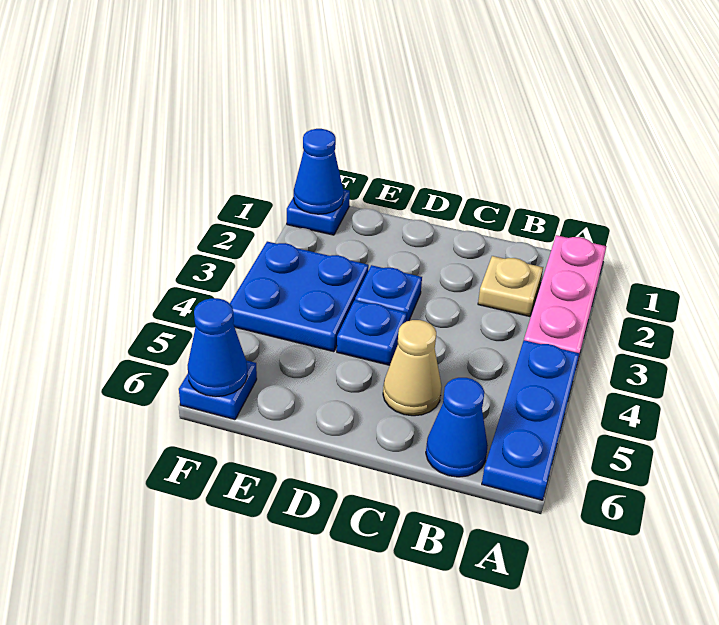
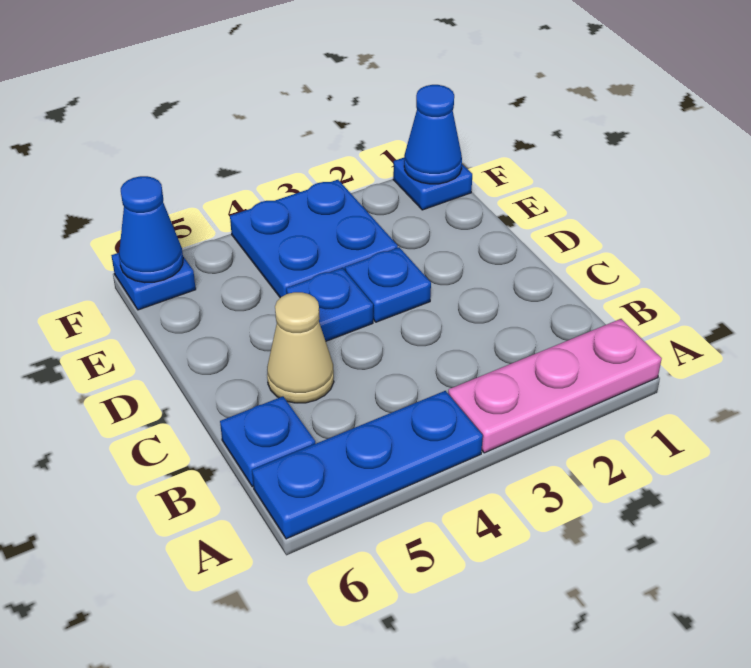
tan 1x1 plate [478,256,543,317] -> none
blue 1x1 cone [426,378,488,477] -> blue 1x1 plate [220,396,315,487]

